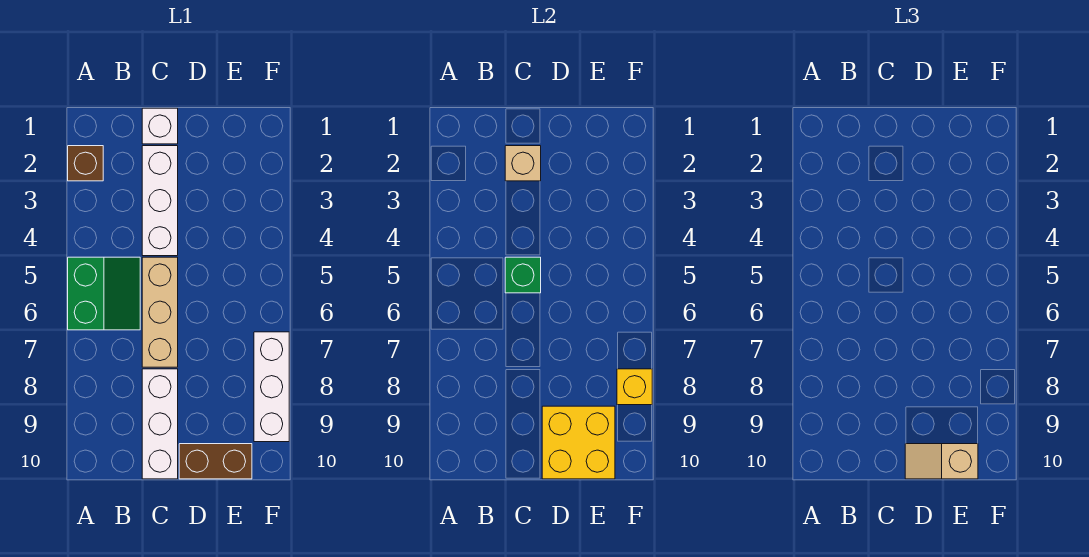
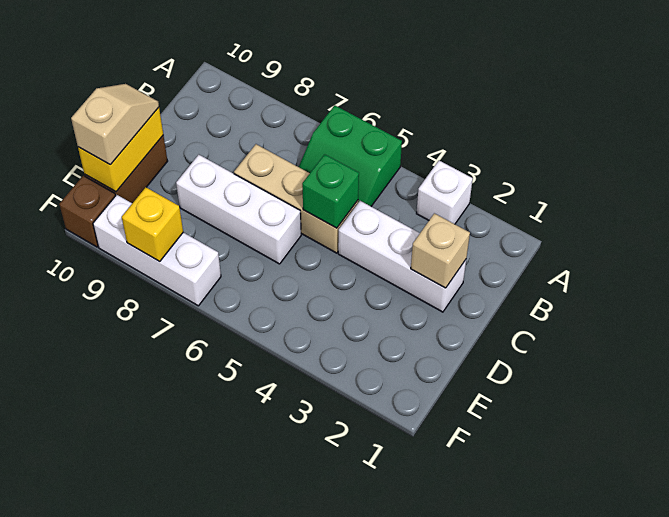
brown 1x1 brick [68,146,103,181] -> brown 1x1 brick moved to [59,176,115,247]
white 1x1 brick [142,108,178,144] -> white 1x1 brick moved to [416,161,473,224]
white 1x3 brick [142,369,178,479] -> white 1x3 brick moved to [176,155,301,264]
yellow 2x2 brick [542,406,615,479] -> yellow 1x2 brick [78,107,163,192]

